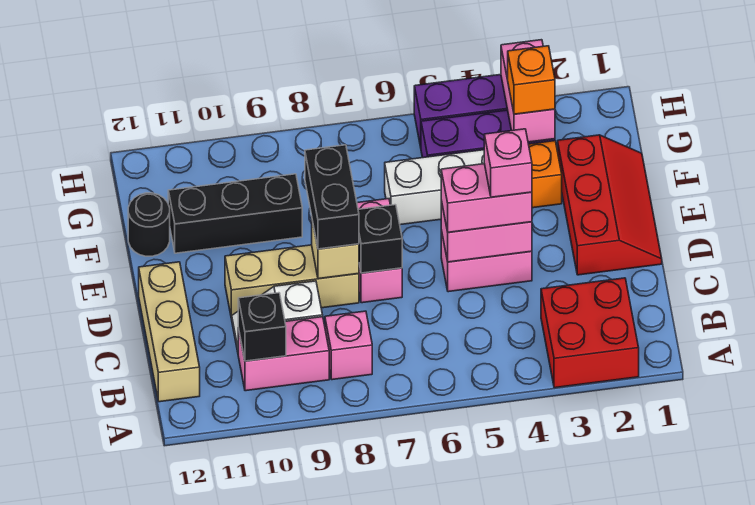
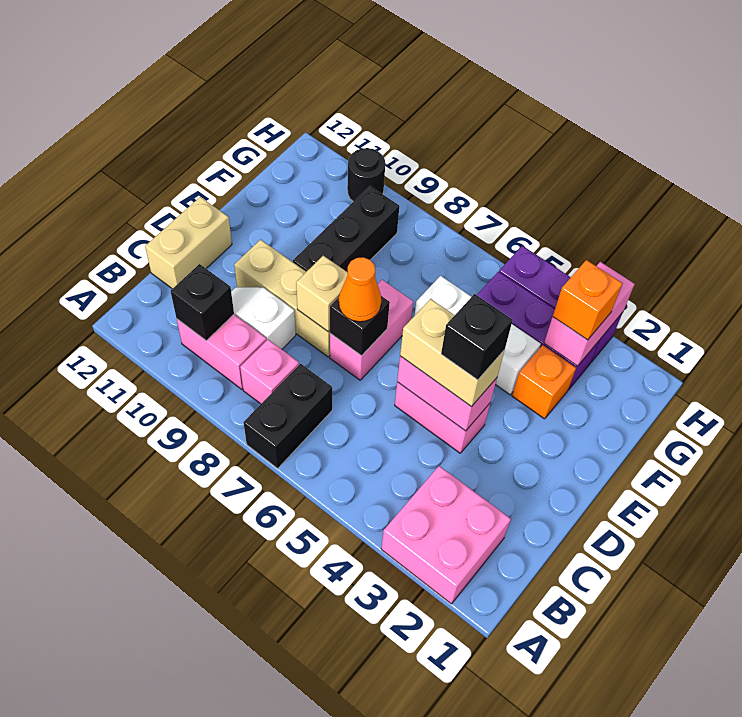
red 2x2 brick [541,278,639,388] -> pink 2x2 brick [381,466,511,604]
tan 1x3 brick [139,262,200,402] -> tan 1x2 brick [145,197,232,289]
red 2x3 slope [558,135,662,275] -> none
pink 1x2 brick [441,164,532,232] -> tan 1x2 brick [400,299,505,407]
pink 1x1 brick [484,129,532,197] -> black 1x1 brick [441,294,513,380]
none -> orange 1x1 cone [339,257,381,322]
black 1x2 brick [305,145,359,249] -> black 1x2 brick moved to [244,364,332,468]
black 1x3 brick [168,174,302,253] -> black 1x3 brick turned to [293,186,399,272]
black 1x1 round brick [128,193,170,256] -> black 1x1 round brick moved to [347,148,385,202]

